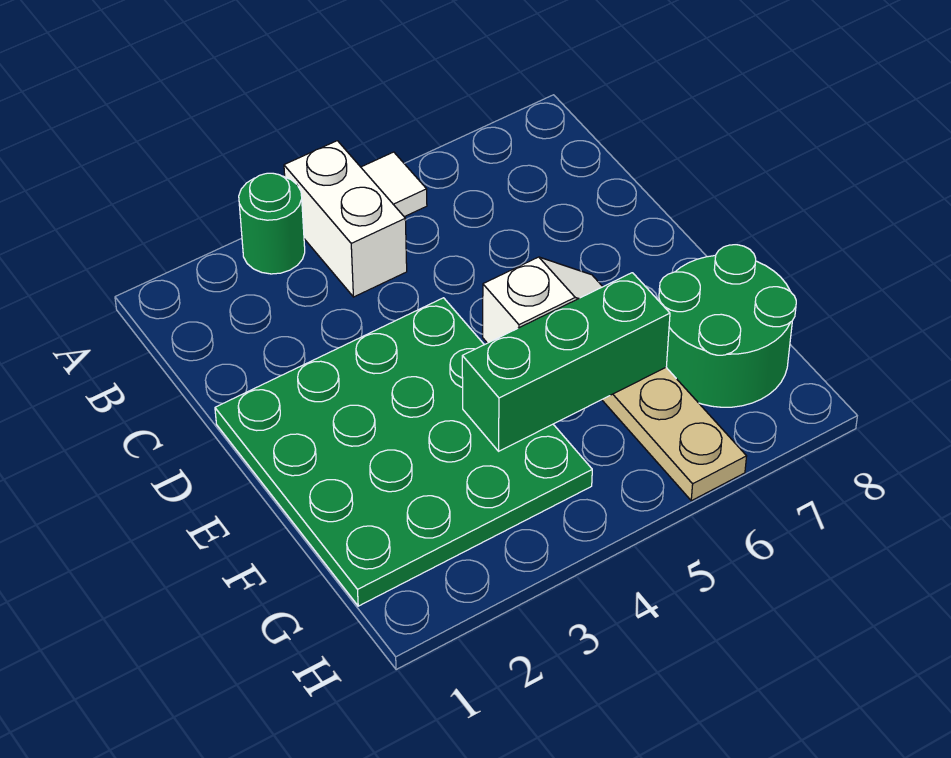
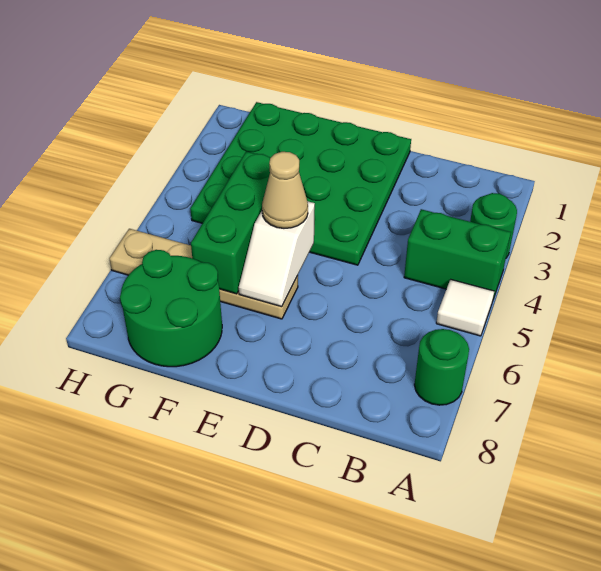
white 1x2 brick [284,141,407,297] -> green 1x2 brick [404,209,511,299]
none -> green 1x1 round brick [414,329,469,405]
none -> tan 1x1 cone [262,152,308,228]

